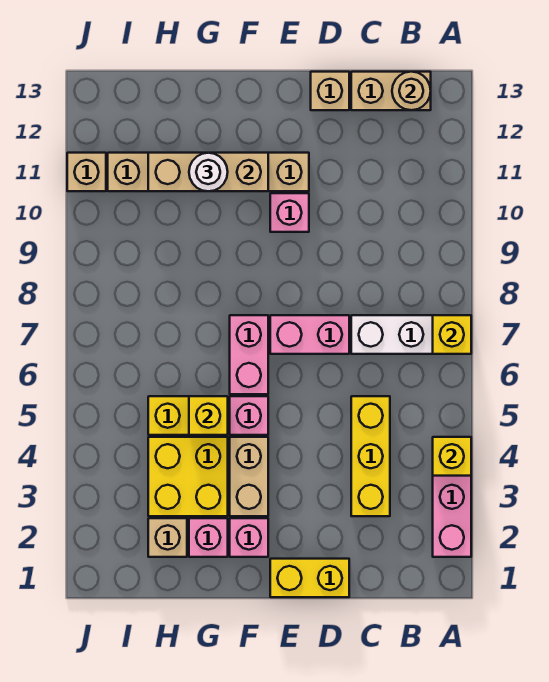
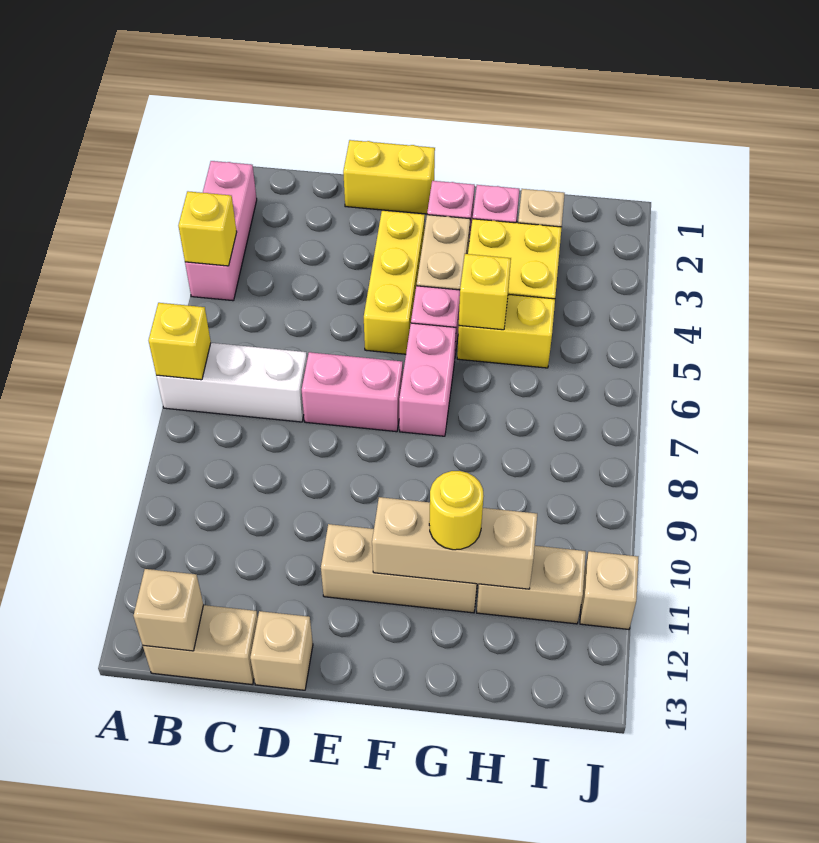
tan 1x1 round brick [392,72,431,110] -> tan 1x1 brick [133,569,203,651]
yellow 1x3 brick [351,396,390,516] -> yellow 1x3 brick moved to [364,211,425,354]
pink 1x1 brick [270,193,309,232] -> none
white 1x1 round brick [189,153,228,191] -> yellow 1x1 round brick [429,471,483,550]

